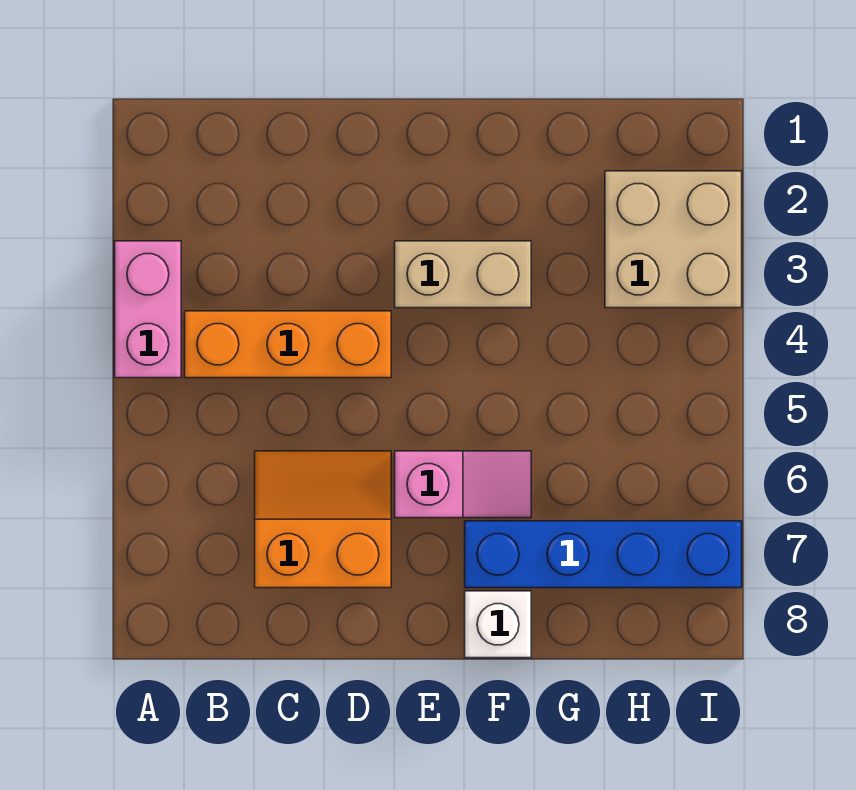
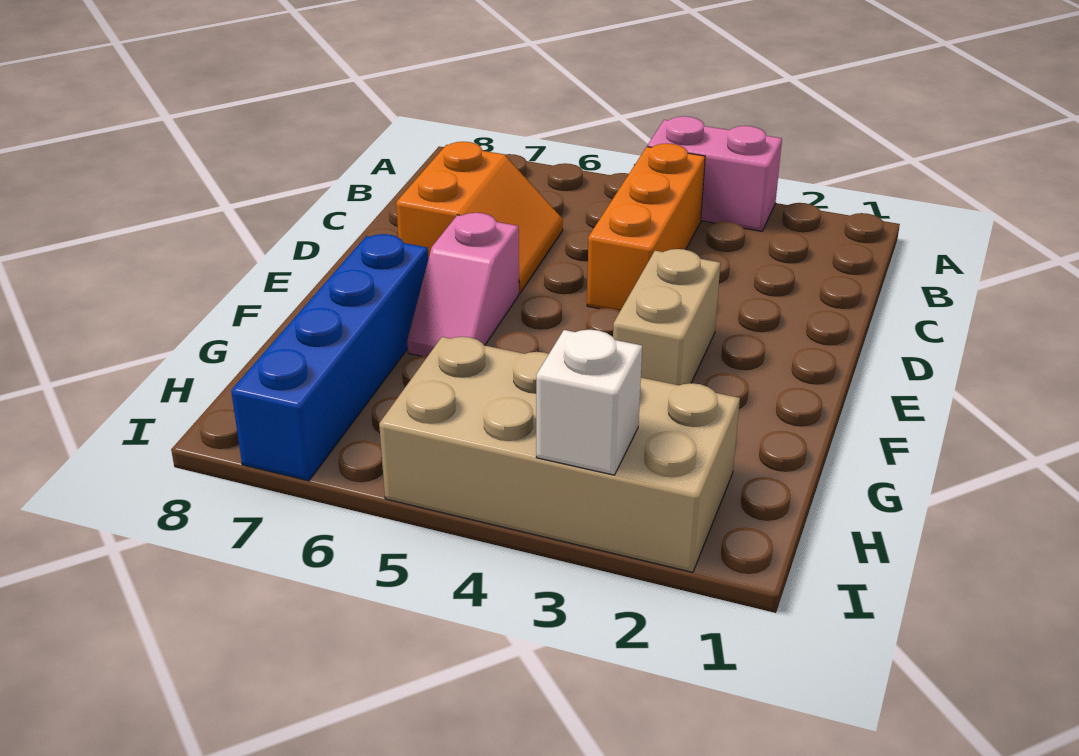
white 1x1 brick [465,591,531,658] -> white 1x1 brick moved to [536,330,642,475]
tan 2x2 brick [605,171,742,308] -> tan 2x4 brick [379,337,740,572]

